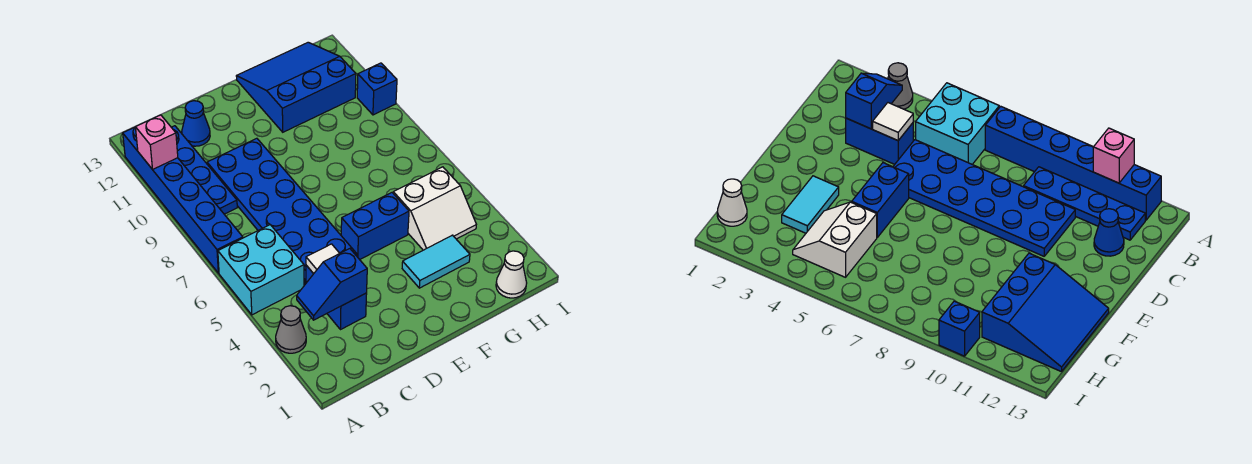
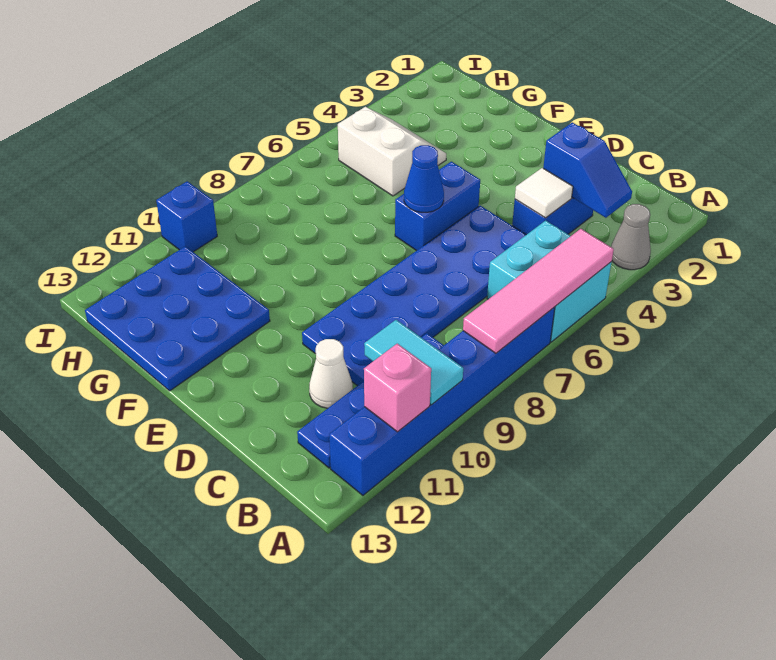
none -> pink 1x4 tile [463,229,614,353]
blue 1x1 cone [182,101,210,146] -> blue 1x1 cone moved to [404,145,444,212]
blue 1x2 brick [341,193,409,260] -> blue 1x2 brick turned to [395,162,480,251]
cyan 1x2 tile [402,235,470,288] -> cyan 1x2 tile moved to [364,320,463,405]
blue 3x3 slope [236,42,356,132] -> blue 3x3 plate [85,246,270,391]
white 1x1 cone [496,251,527,298] -> white 1x1 cone moved to [309,339,353,408]

